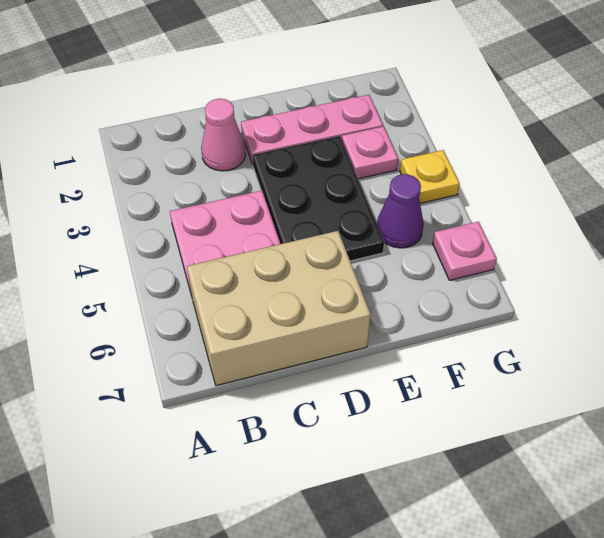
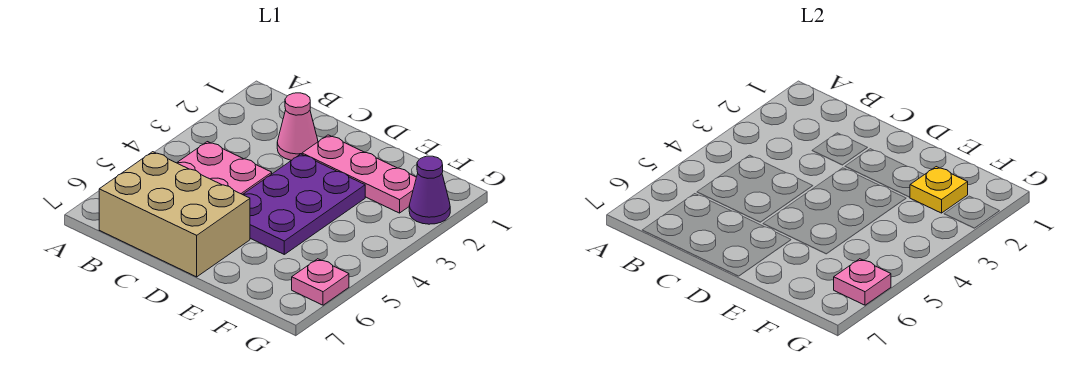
black 2x3 plate [252,136,384,261] -> purple 2x3 plate [243,154,365,254]
pink 1x1 plate [342,126,398,179] -> pink 1x1 plate moved to [834,259,891,305]
purple 1x1 cone [377,174,424,248] -> purple 1x1 cone moved to [409,156,450,224]
yellow 1x1 plate [400,150,460,203] -> yellow 1x1 plate moved to [910,167,968,213]

